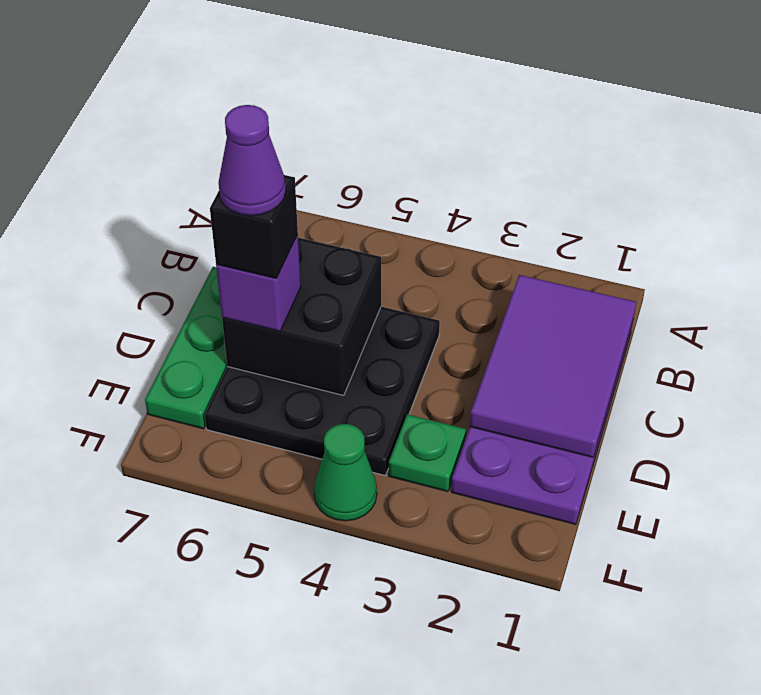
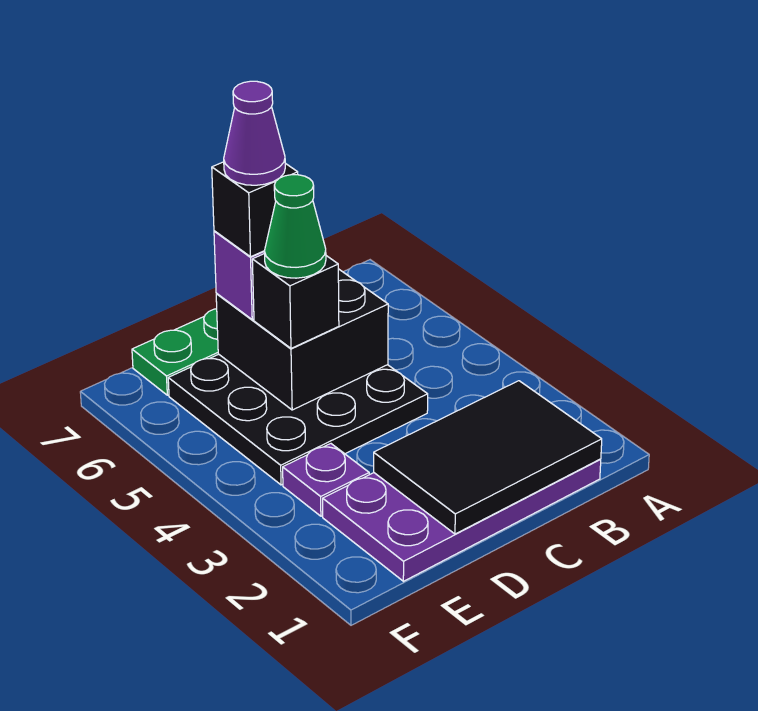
purple 2x3 tile [470,275,636,457] -> black 2x3 tile [374,381,602,534]
none -> black 1x1 brick [252,254,339,348]
green 1x1 plate [389,414,466,492] -> purple 1x1 plate [283,444,369,516]
green 1x1 cone [314,424,377,521] -> green 1x1 cone moved to [264,175,326,278]

